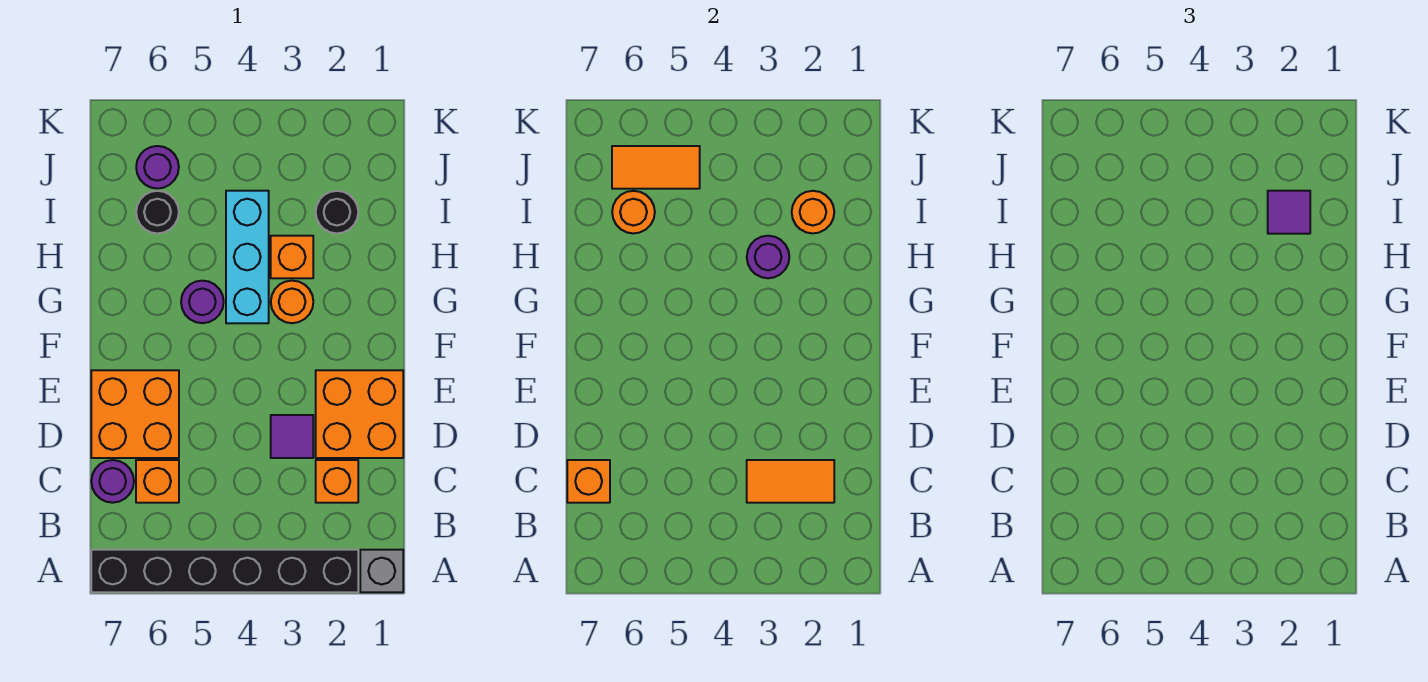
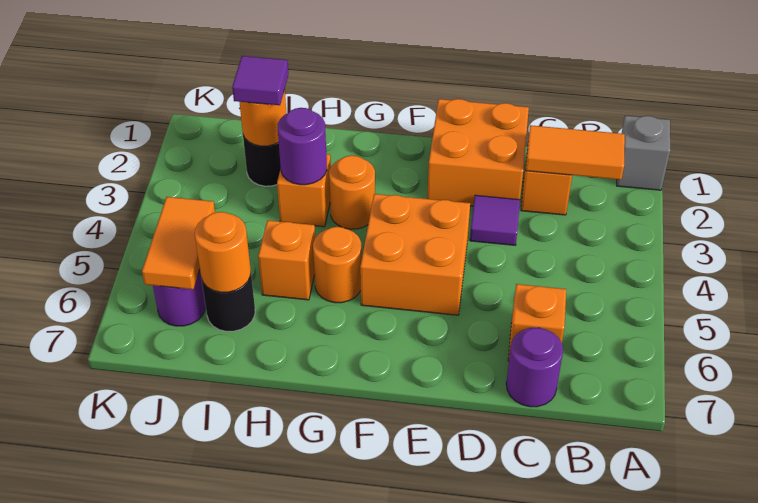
black 1x6 brick [91,550,358,592] -> none
orange 1x2 tile [747,460,834,503] -> orange 1x2 tile turned to [526,125,625,180]
orange 1x1 brick [567,460,610,503] -> orange 1x1 brick moved to [258,220,315,300]
orange 2x2 brick [91,370,179,458] -> orange 2x2 brick moved to [360,194,470,315]
cyan 1x3 brick [226,191,269,323] -> none
purple 1x1 round brick [181,281,224,323] -> orange 1x1 round brick [313,227,362,303]

